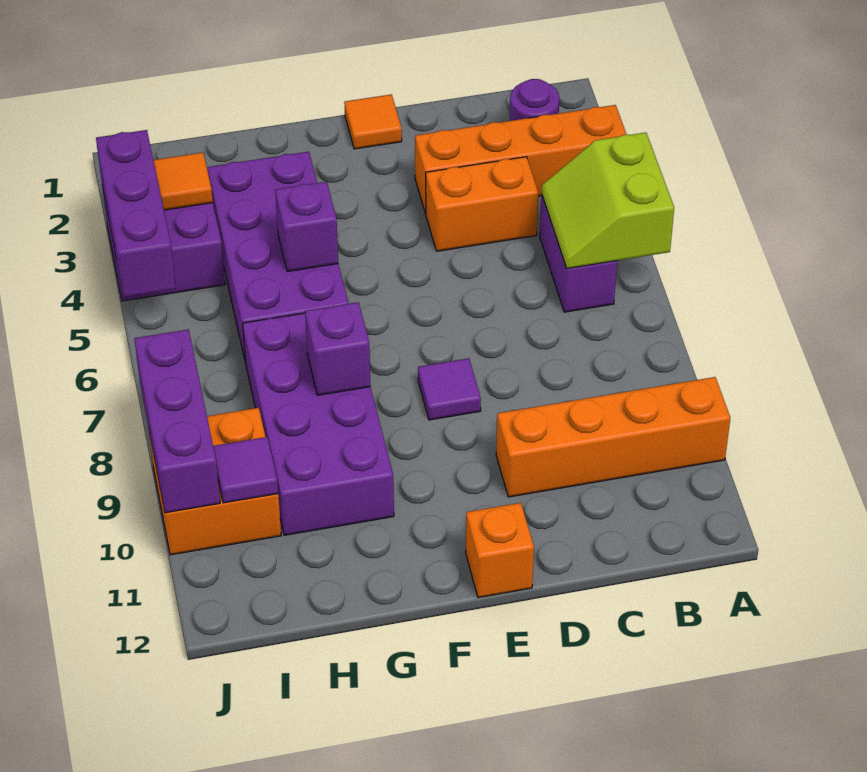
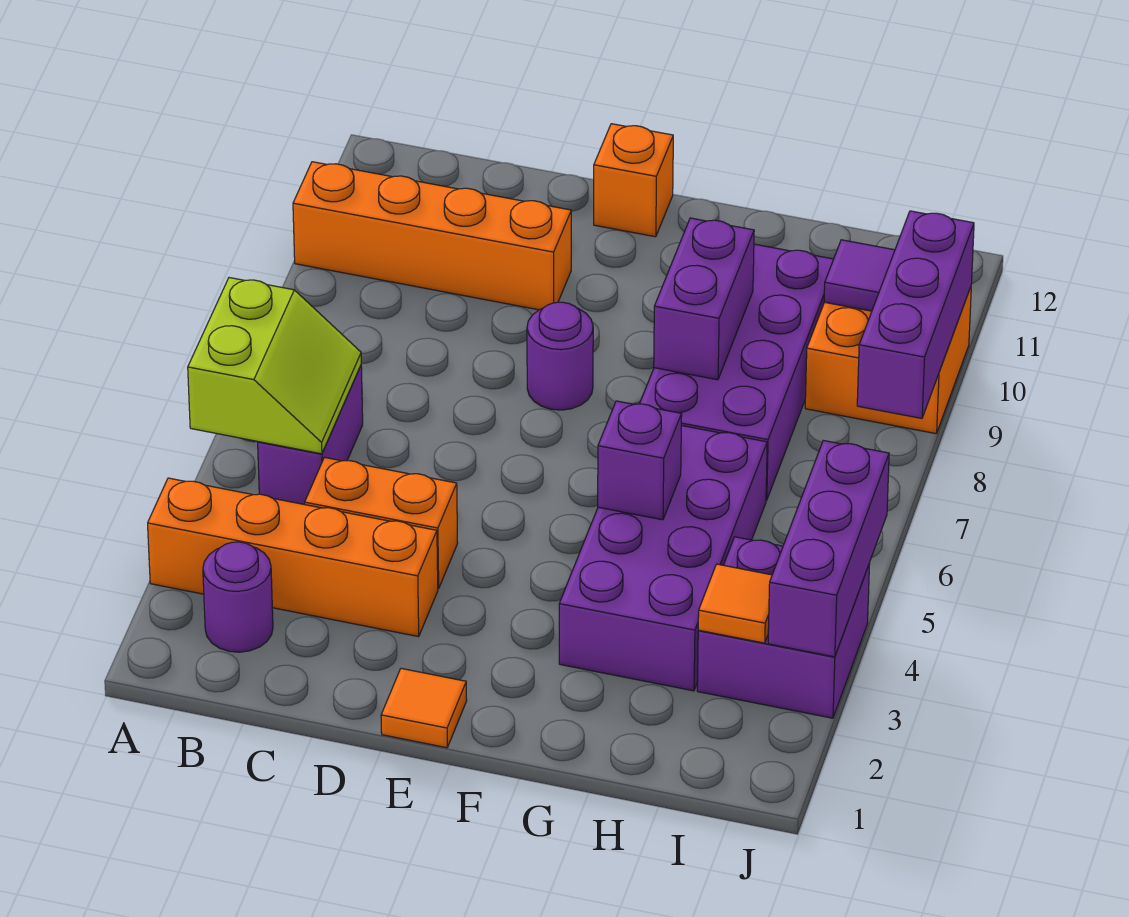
purple 1x1 tile [418,358,481,420] -> purple 1x1 round brick [527,302,593,410]
purple 1x1 brick [305,302,371,395] -> purple 1x2 brick [654,218,754,380]

